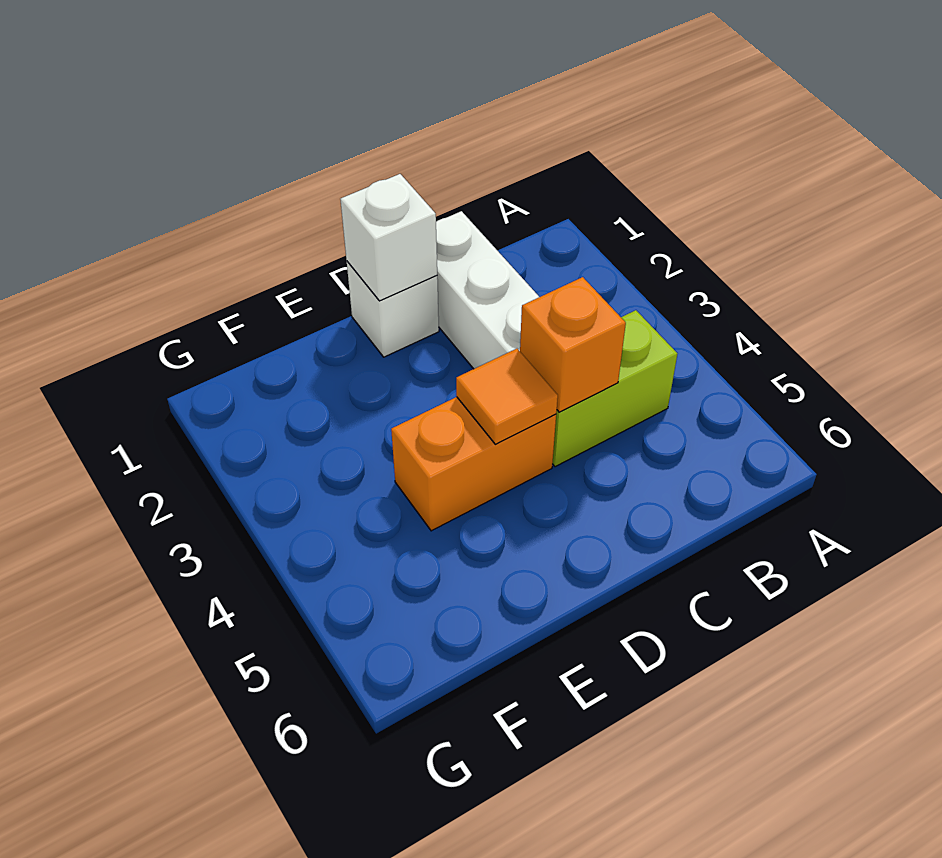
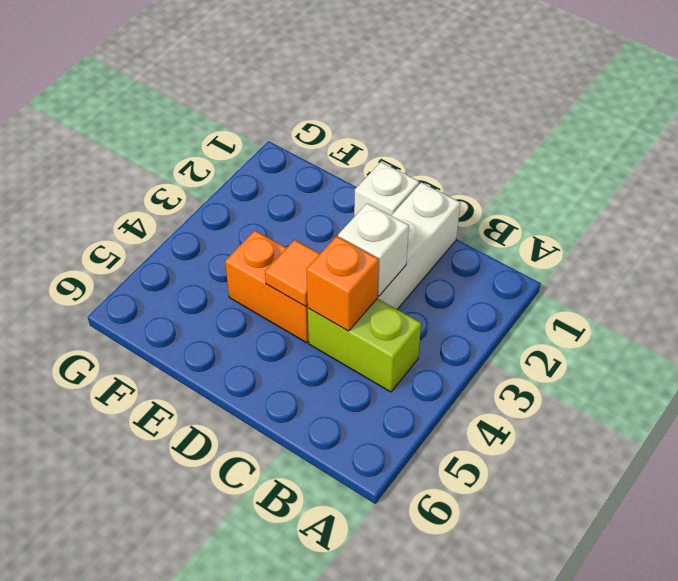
white 1x1 brick [340,174,437,301] -> white 1x1 brick moved to [338,203,409,296]

